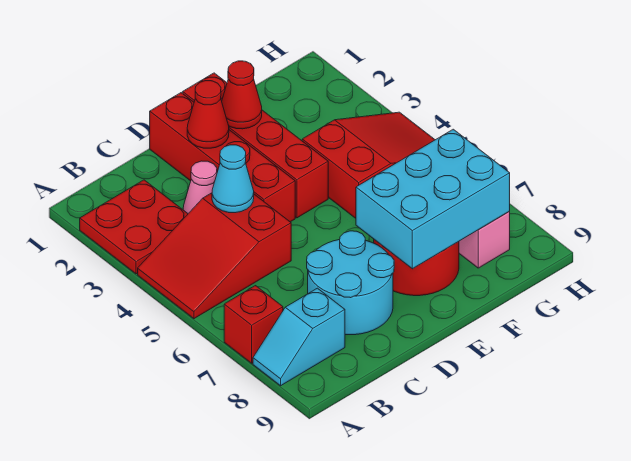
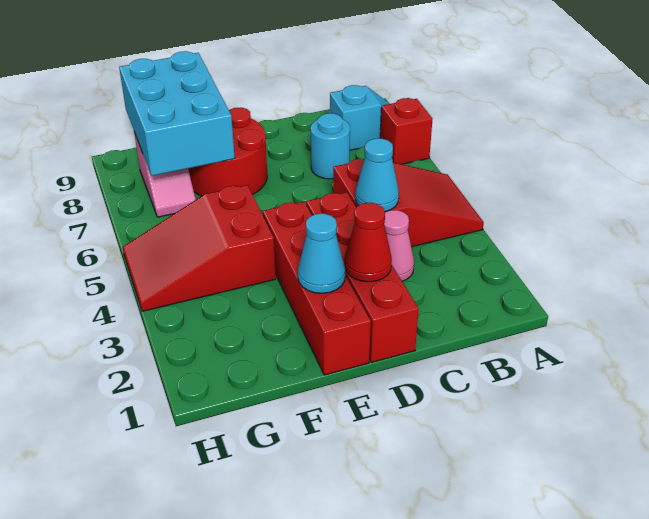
red 2x2 plate [80,180,188,274] -> none
cyan 2x2 round brick [307,231,394,335] -> cyan 1x1 round brick [311,113,350,179]
red 1x1 cone [222,61,262,129] -> cyan 1x1 cone [298,214,345,293]
cyan 2x3 brick [356,129,510,269] -> cyan 2x3 brick turned to [119,51,235,176]

